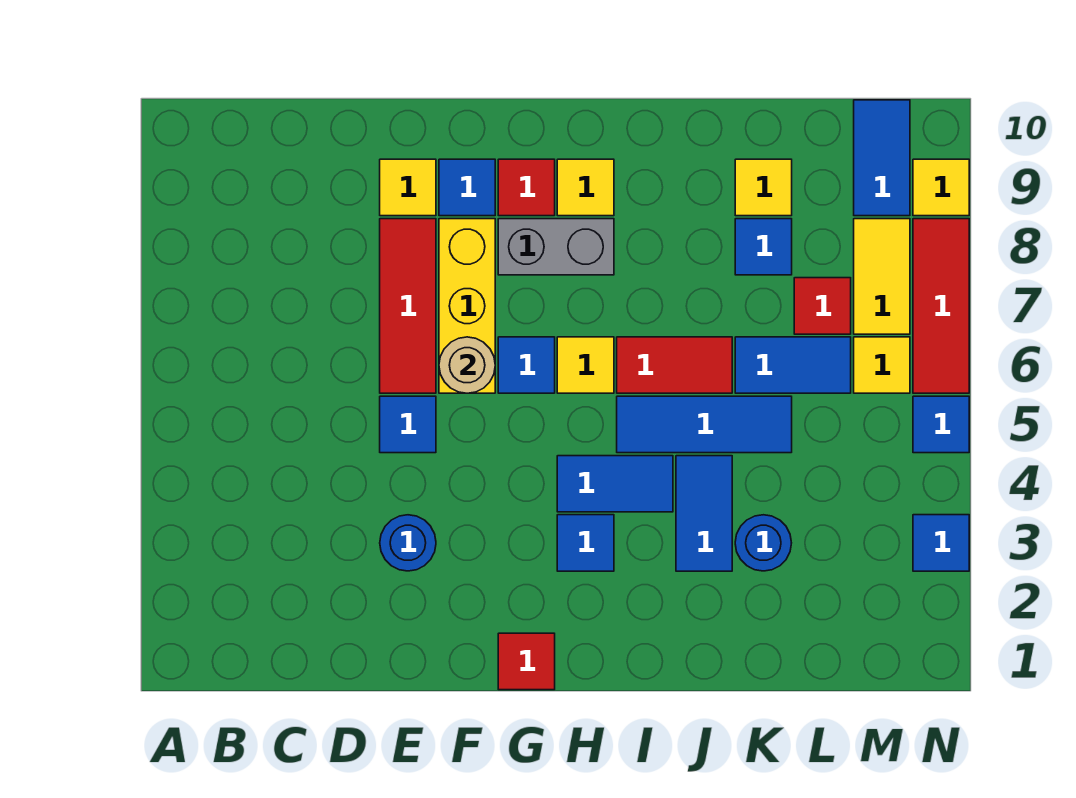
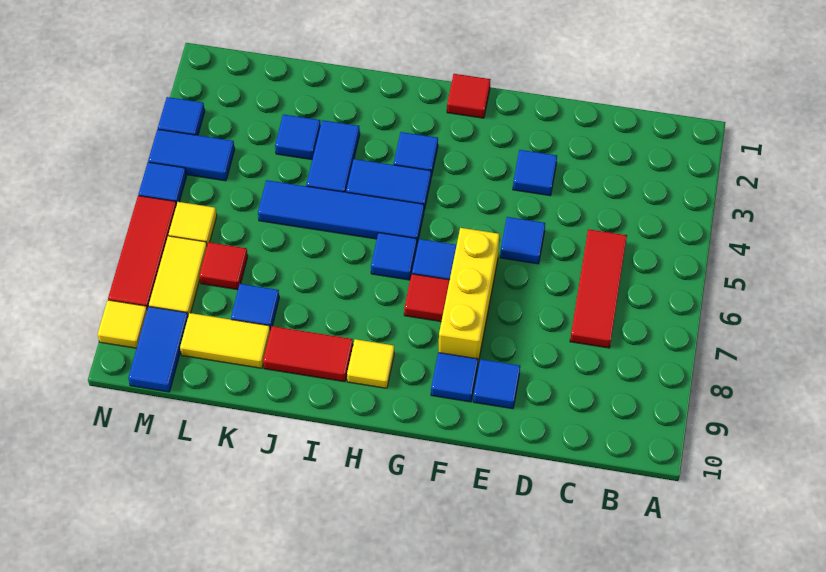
blue 1x1 round brick [380,515,436,571] -> blue 1x1 tile [513,150,557,196]
red 1x3 tile [380,219,436,393] -> red 1x3 tile moved to [570,229,627,348]
yellow 1x1 tile [380,159,436,216] -> blue 1x1 tile [473,359,520,409]
tan 1x1 round brick [439,337,495,393] -> none
grey 1x2 brick [498,219,614,275] -> none
red 1x1 tile [498,159,555,216] -> red 1x1 tile moved to [404,274,450,321]
yellow 1x1 tile [557,337,614,393] -> blue 1x1 tile [371,233,417,280]
blue 1x3 tile [617,396,792,453] -> blue 1x4 tile [258,180,424,243]
red 1x2 tile [617,337,732,393] -> red 1x2 tile moved to [263,326,353,382]
blue 1x1 round brick [735,515,791,571] -> blue 1x1 tile [275,114,321,159]
blue 1x2 tile [735,337,851,393] -> blue 1x2 tile moved to [148,129,235,181]
yellow 1x1 tile [735,159,792,216] -> yellow 1x2 tile [180,313,270,368]

